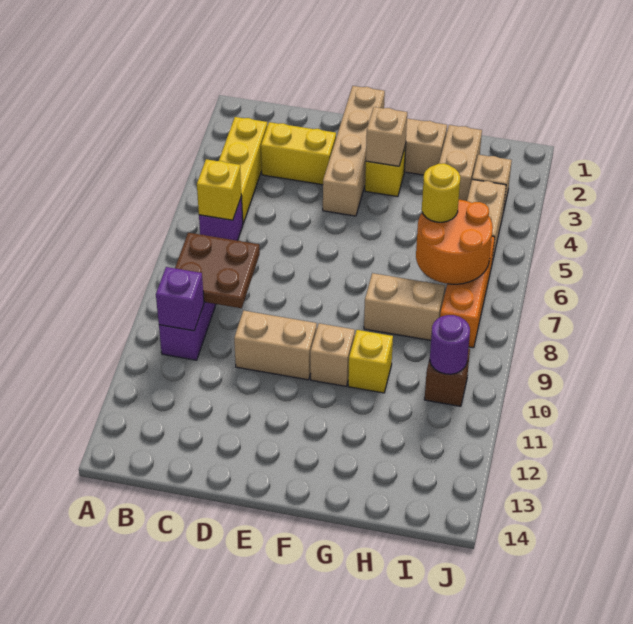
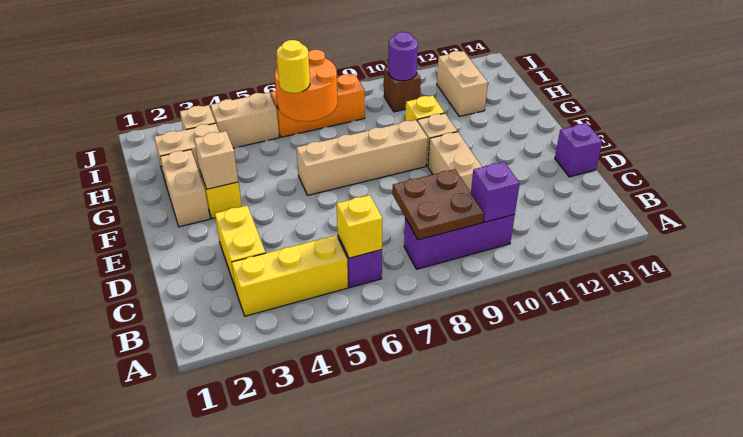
none -> purple 1x1 brick [555,123,602,177]
tan 1x4 brick [323,86,385,216] -> tan 1x4 brick moved to [296,120,428,195]
tan 1x2 brick [364,273,445,340] -> tan 1x2 brick moved to [437,51,488,117]

